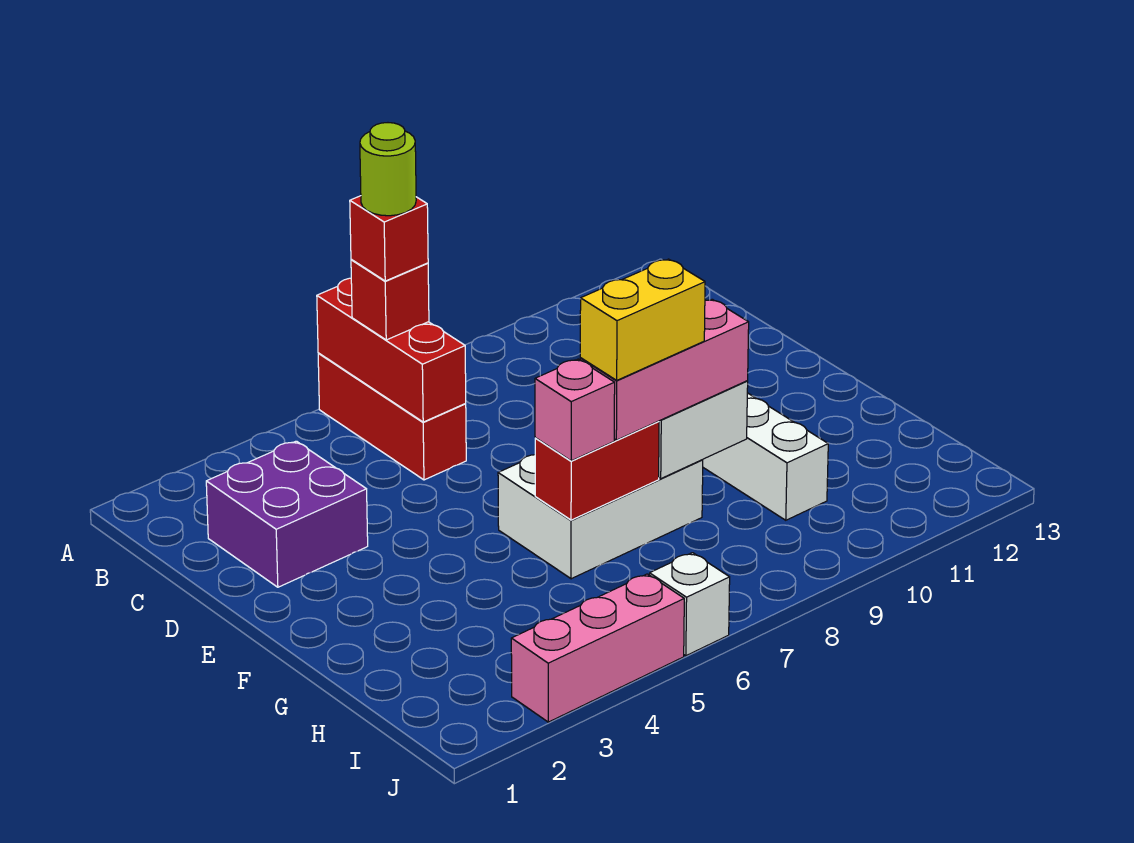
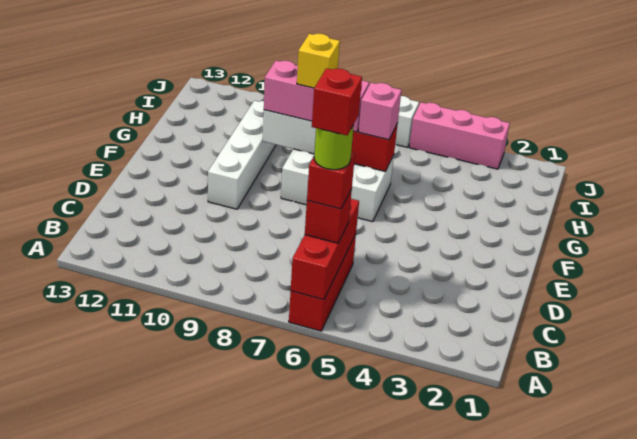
none -> red 1x1 brick [312,68,362,136]
purple 2x2 brick [206,441,368,587] -> none
yellow 1x2 brick [580,259,705,380] -> yellow 1x1 brick [297,34,340,88]

